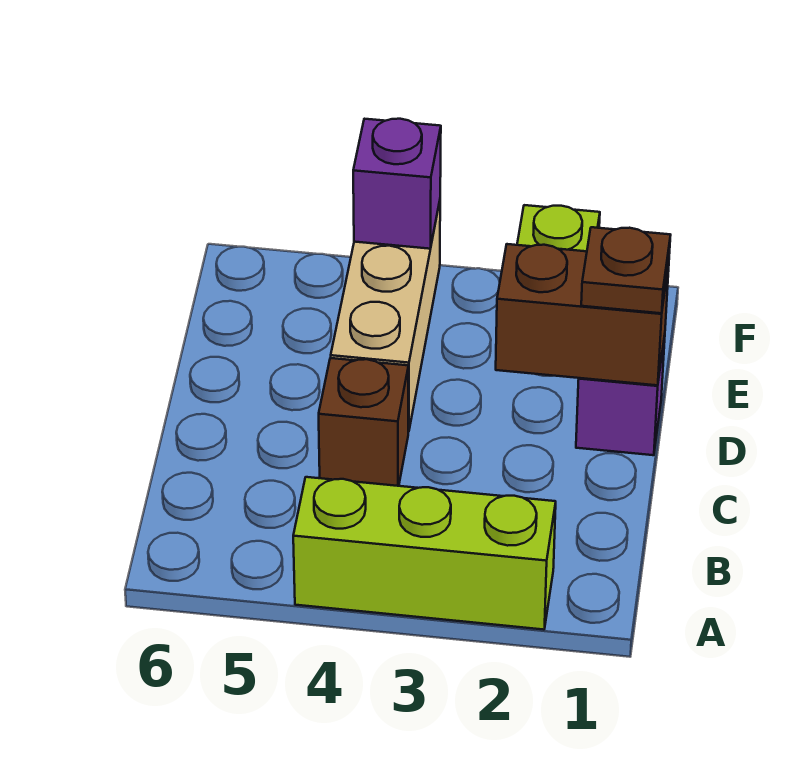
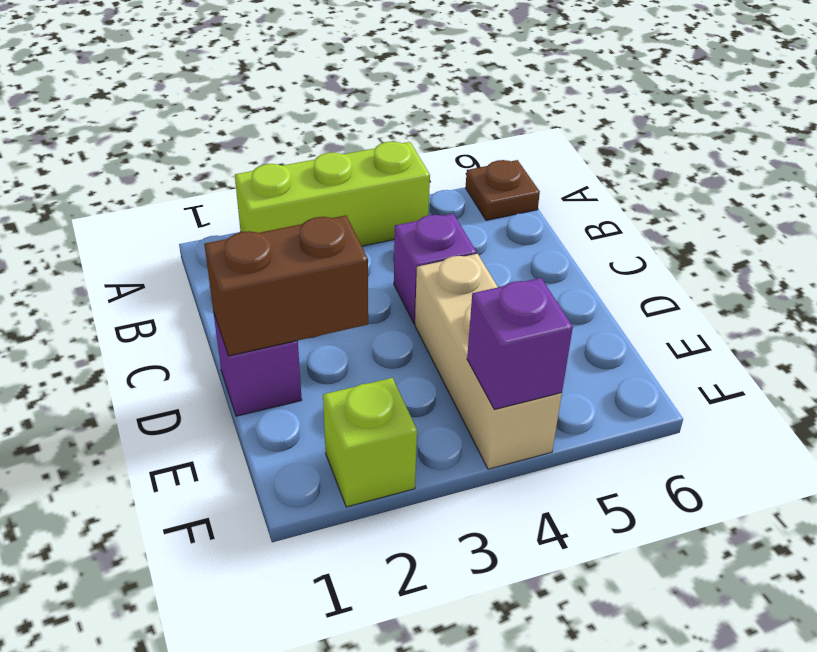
brown 1x1 brick [319,358,409,486] -> purple 1x1 brick [394,214,476,324]
brown 1x1 plate [581,227,671,313] -> brown 1x1 plate moved to [466,160,540,220]

